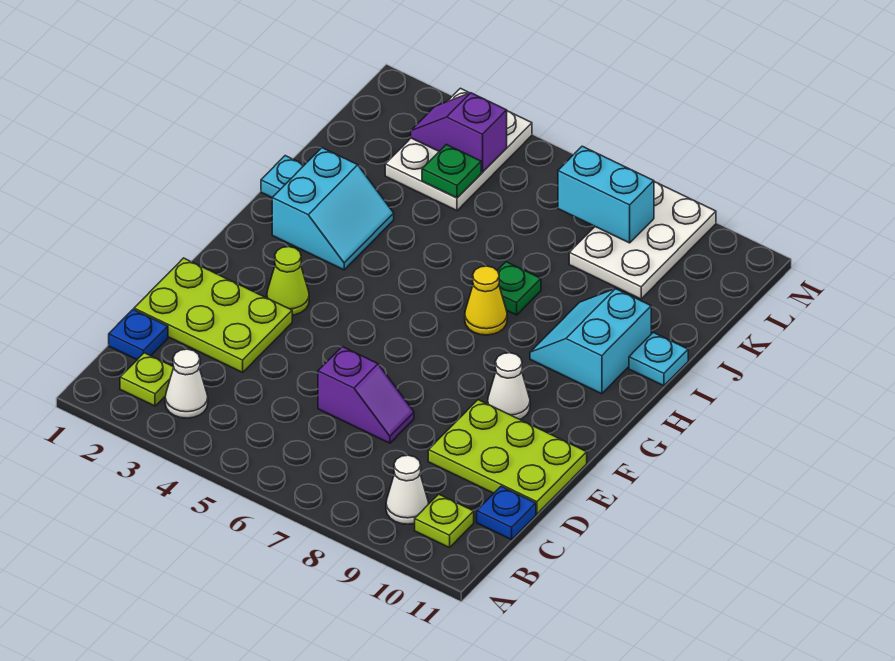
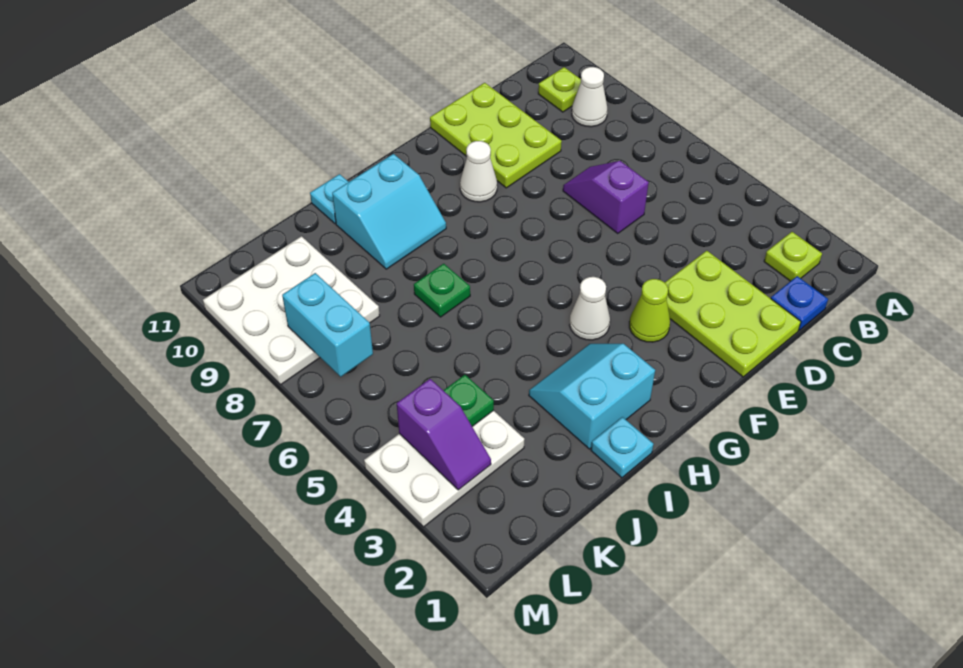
white 1x1 cone [165,349,208,418] -> white 1x1 cone moved to [569,277,610,340]
blue 1x1 plate [477,486,536,540] -> none
yellow 1x1 cone [465,266,507,335] -> none
white 2x3 plate [569,182,716,299] -> white 3x3 plate [203,236,380,384]

